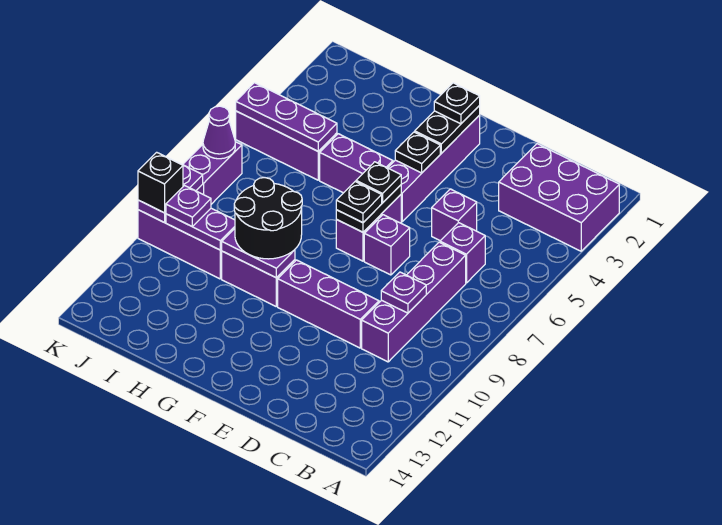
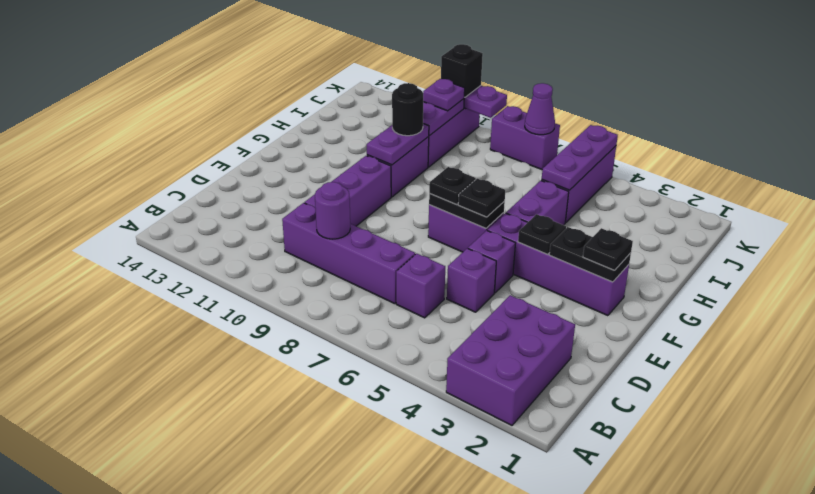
purple 1x1 plate [381,272,426,313] -> purple 1x1 round brick [315,182,350,239]
purple 1x1 brick [364,215,410,275] -> purple 1x1 brick moved to [468,230,516,293]
black 2x2 round brick [234,178,302,259] -> black 1x1 round brick [392,83,423,136]

